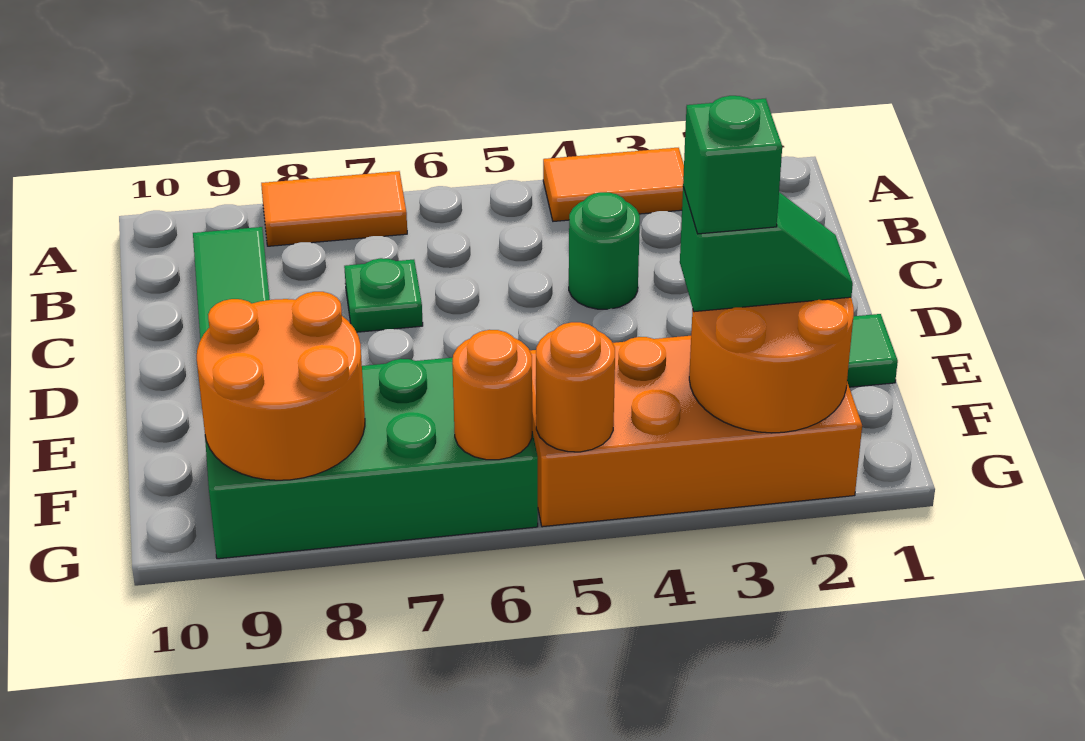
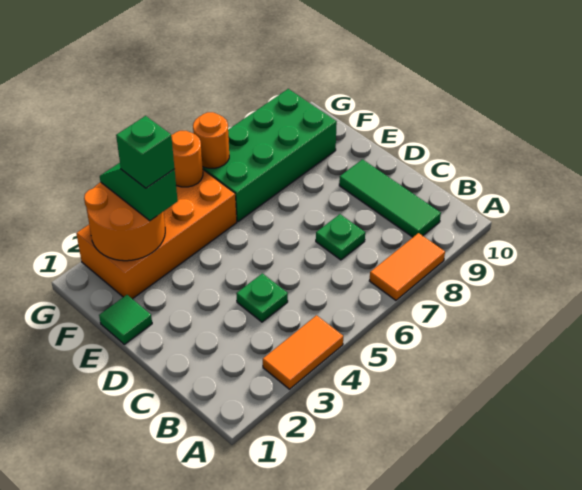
green 1x1 round brick [569,192,640,309] -> green 1x1 plate [236,273,288,322]
green 1x2 slope [680,187,853,312] -> green 1x2 slope turned to [100,163,178,221]
orange 2x2 round brick [197,292,365,480] -> none

